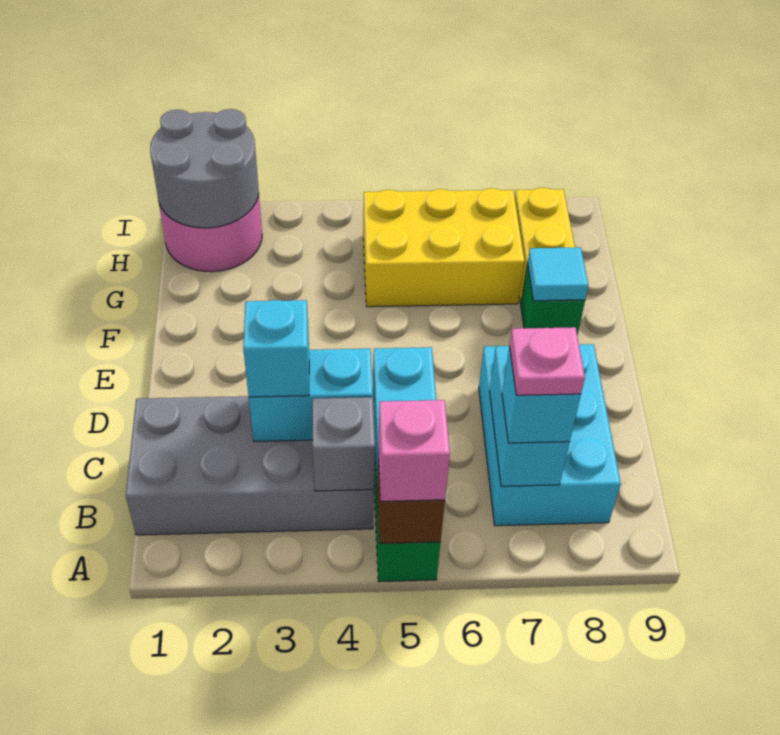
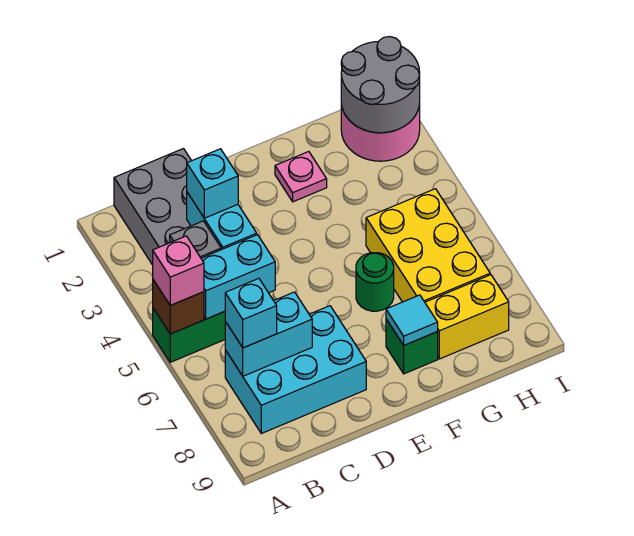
pink 1x1 plate [509,327,585,395] -> pink 1x1 plate moved to [275,152,327,202]
none -> green 1x1 round brick [356,253,394,311]

